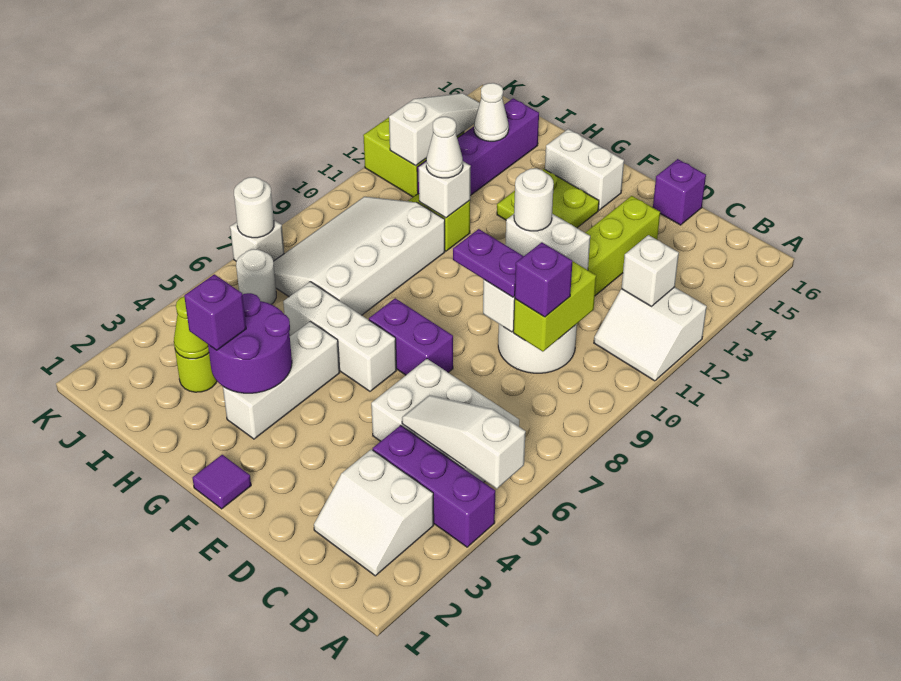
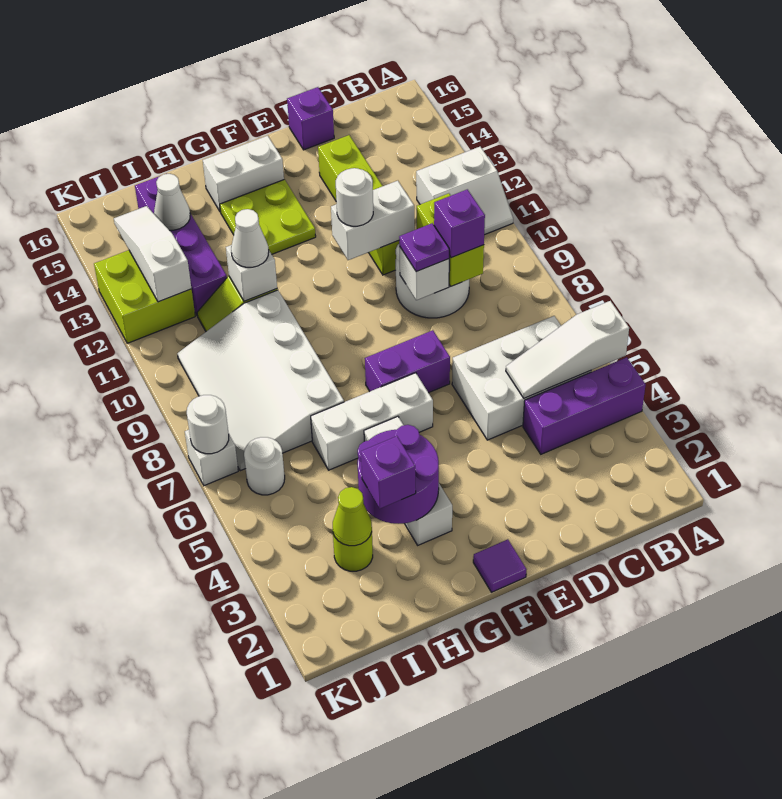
white 2x2 slope [314,449,434,576] -> none
white 1x1 brick [622,235,679,306] -> none
purple 1x2 plate [453,229,524,297] -> purple 1x1 plate [399,223,449,272]

